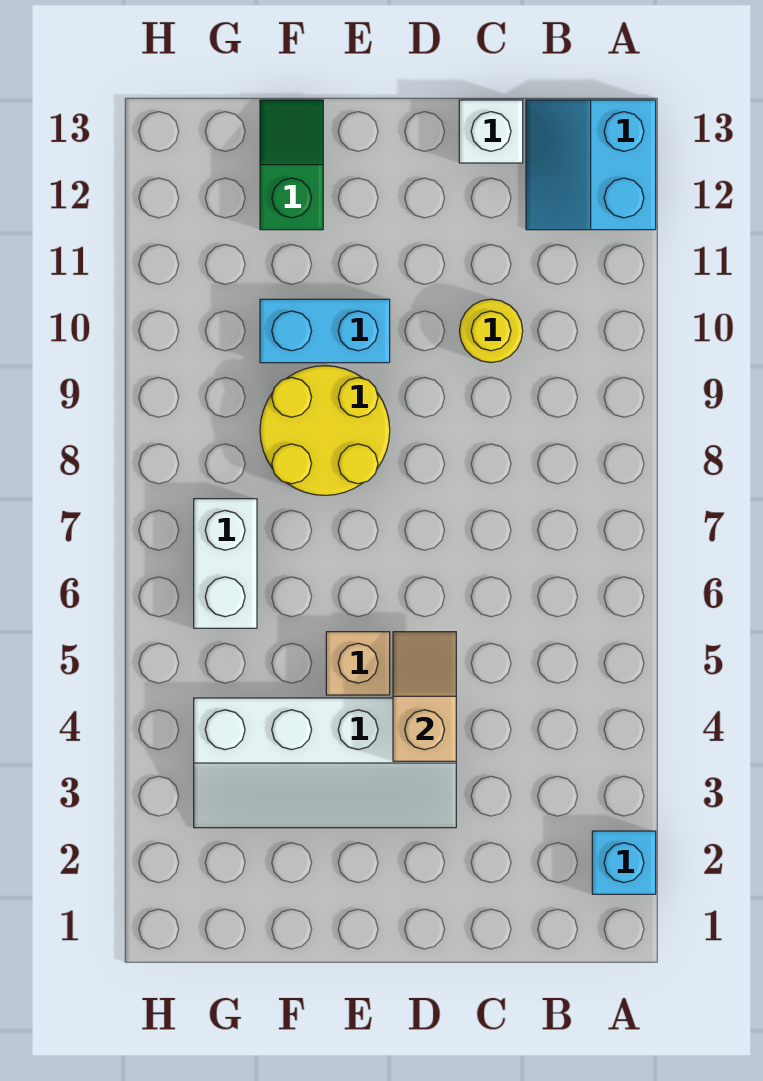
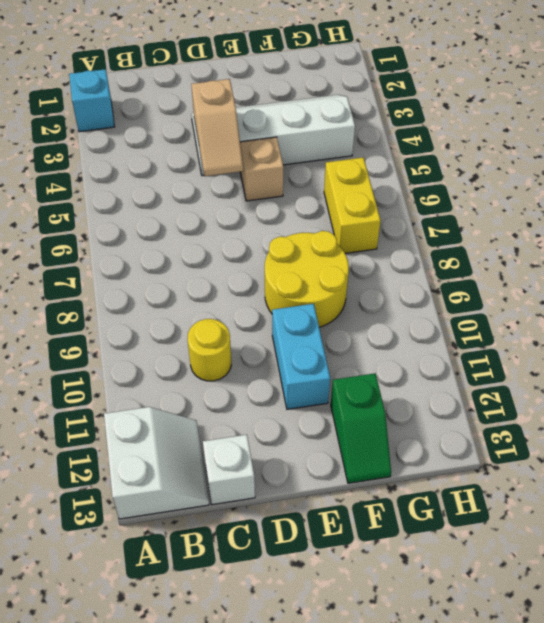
cyan 2x2 slope [526,100,656,230] -> white 2x2 slope [104,407,209,519]
cyan 1x2 brick [260,299,390,363] -> cyan 1x2 brick turned to [272,304,330,409]
white 1x2 brick [194,499,257,628] -> yellow 1x2 brick [324,158,381,253]

